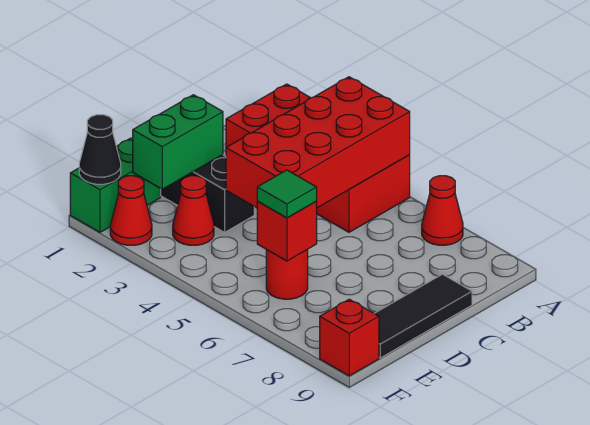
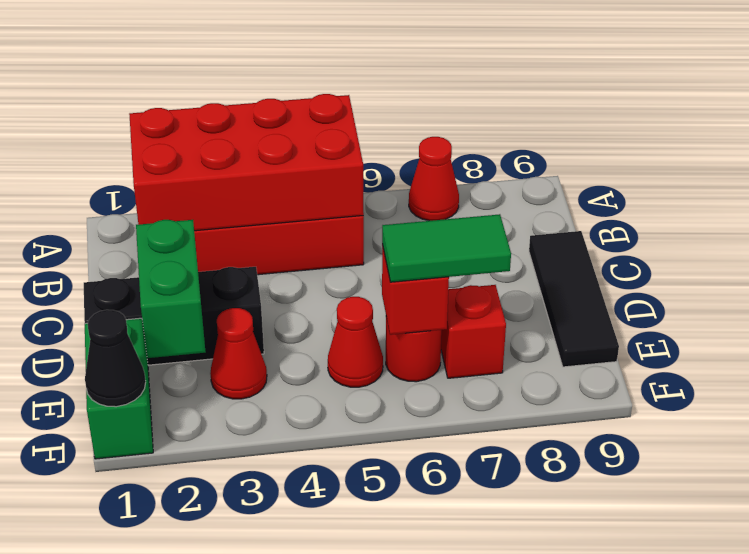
red 2x4 brick [226,77,410,208] -> red 2x4 brick turned to [129,94,364,231]
green 1x1 tile [257,170,317,218] -> green 1x2 tile [382,214,511,282]
red 1x1 cone [110,176,152,245] -> red 1x1 cone moved to [328,297,383,387]
red 1x1 brick [320,299,379,376] -> red 1x1 brick moved to [441,285,506,378]

